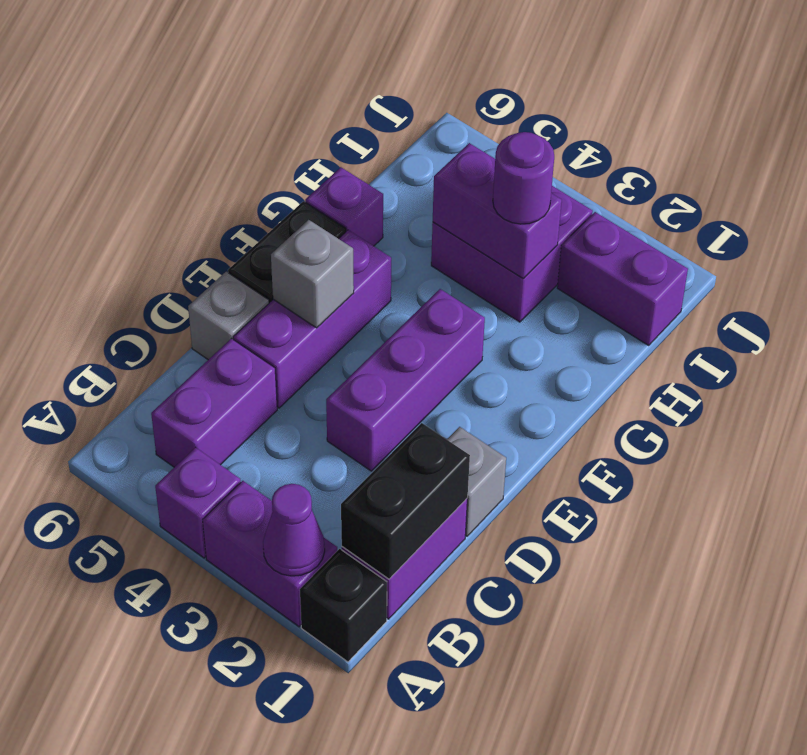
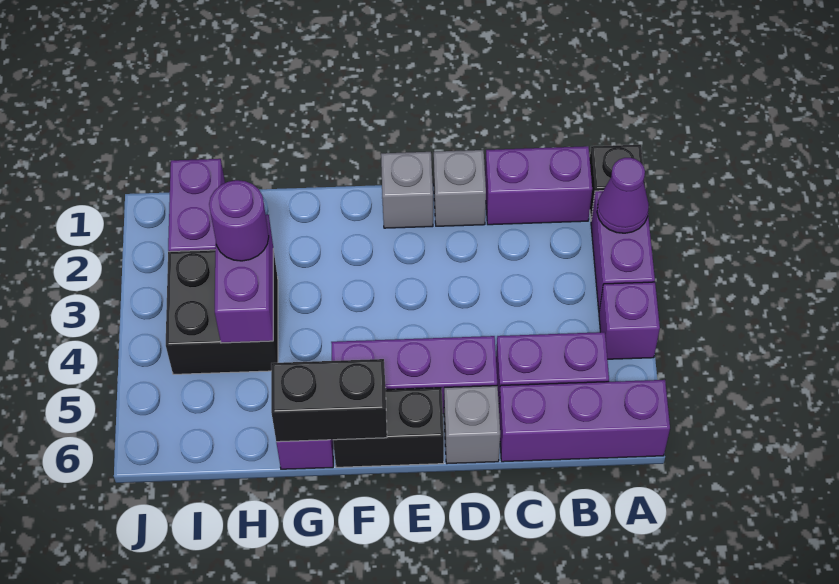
black 1x2 brick [341,423,470,579] -> black 1x2 brick moved to [271,359,387,442]
purple 1x3 brick [326,289,485,471] -> purple 1x3 brick moved to [499,380,670,462]
grey 1x1 brick [271,220,354,328] -> grey 1x1 brick moved to [381,152,433,228]
purple 2x2 brick [431,186,593,322] -> black 2x2 brick [166,249,278,374]

